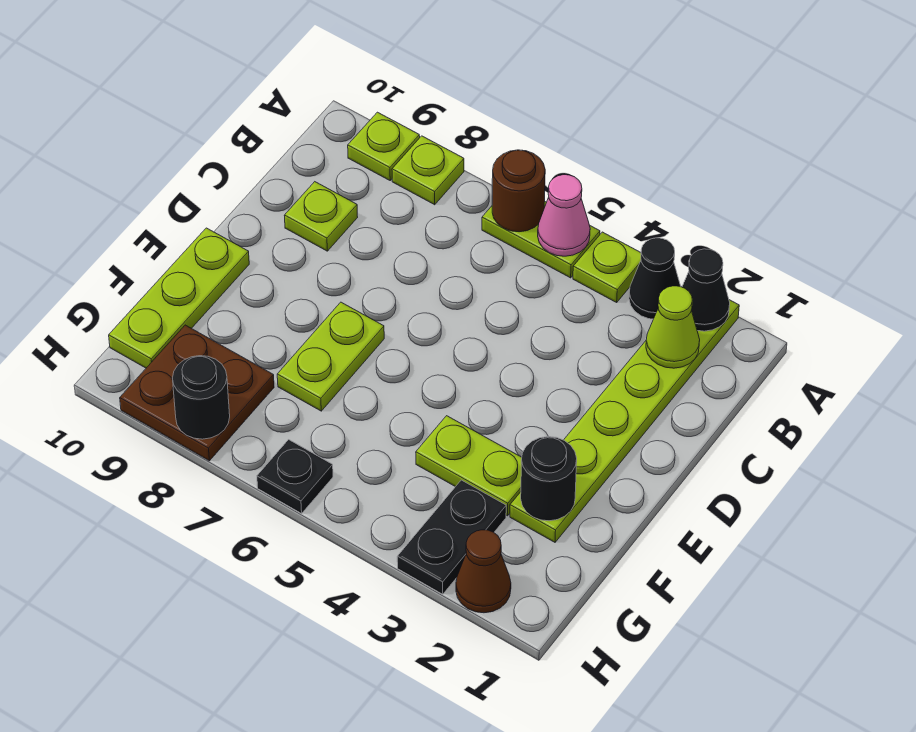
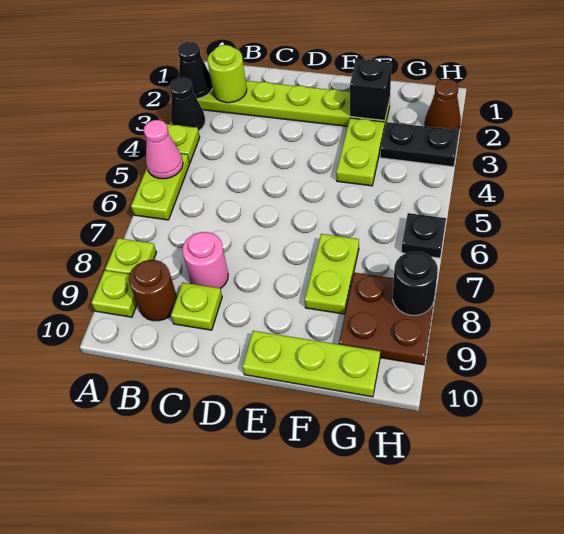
brown 1x1 round brick [492,150,545,232] -> brown 1x1 round brick moved to [129,260,177,321]
lime 1x1 cone [646,286,700,368] -> lime 1x1 round brick [207,45,247,103]
none -> pink 1x1 round brick [182,232,228,289]
lime 1x2 plate [277,302,384,411] -> lime 1x2 plate turned to [305,234,359,314]
black 1x1 round brick [521,437,577,521] -> black 1x1 brick [350,59,392,120]

